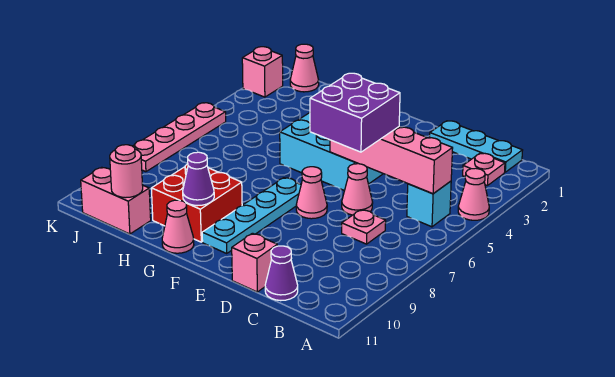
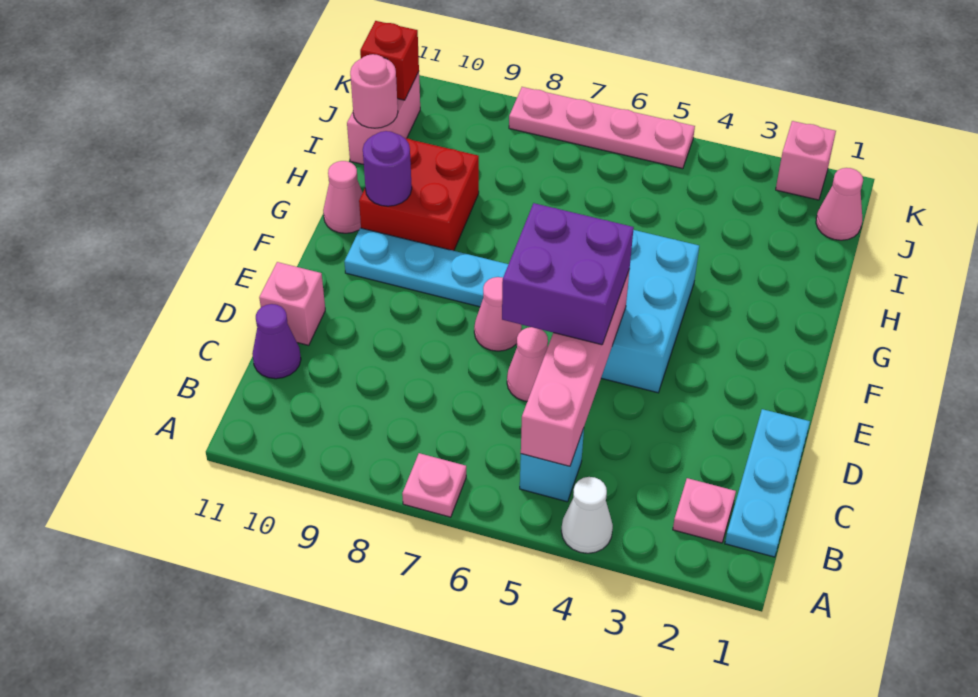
pink 1x1 cone [458,168,489,220] -> white 1x1 cone [561,477,613,553]
pink 1x1 plate [342,210,386,244] -> pink 1x1 plate moved to [402,453,466,517]
purple 1x1 cone [183,152,214,206] -> purple 1x1 round brick [363,131,412,206]
none -> red 1x1 brick [360,21,419,100]

